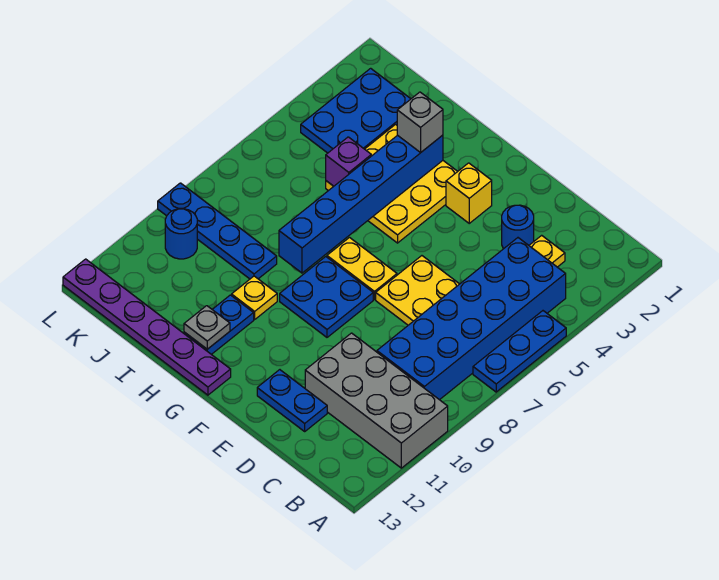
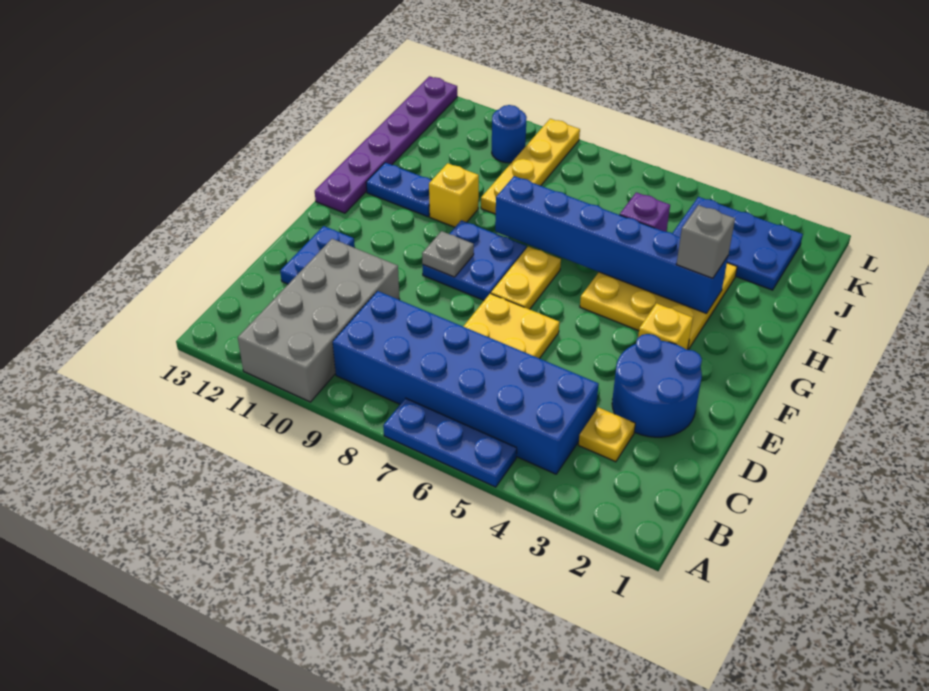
blue 1x1 round brick [502,205,534,249] -> blue 2x2 round brick [612,334,702,437]
yellow 1x1 plate [232,276,277,319] -> yellow 1x1 brick [429,163,479,227]
grey 1x1 plate [184,306,230,349] -> grey 1x1 plate moved to [422,231,474,277]
blue 1x4 plate [158,183,277,279] -> yellow 1x4 plate [481,119,580,214]

